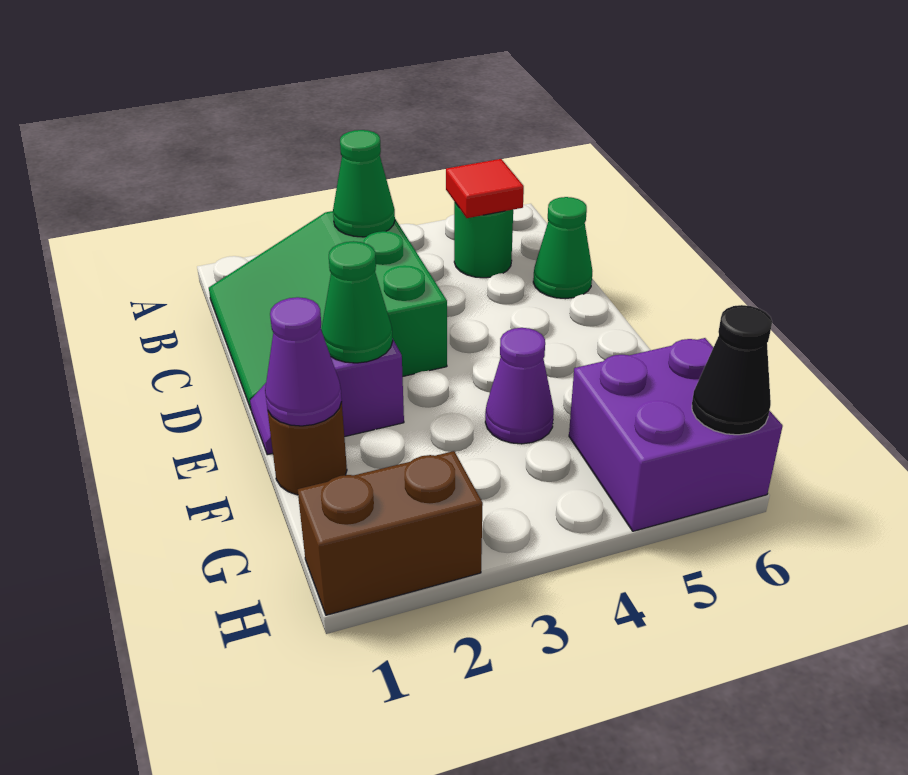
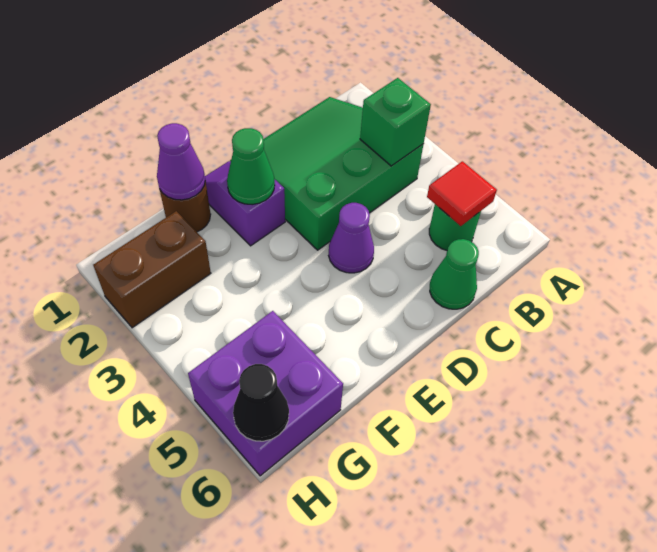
green 1x1 cone [333,130,395,237] -> green 1x1 brick [360,78,431,166]
purple 1x1 cone [485,328,554,444] -> purple 1x1 cone moved to [329,203,374,273]
brown 1x2 brick [298,451,483,615] -> brown 1x2 brick turned to [93,211,211,328]

